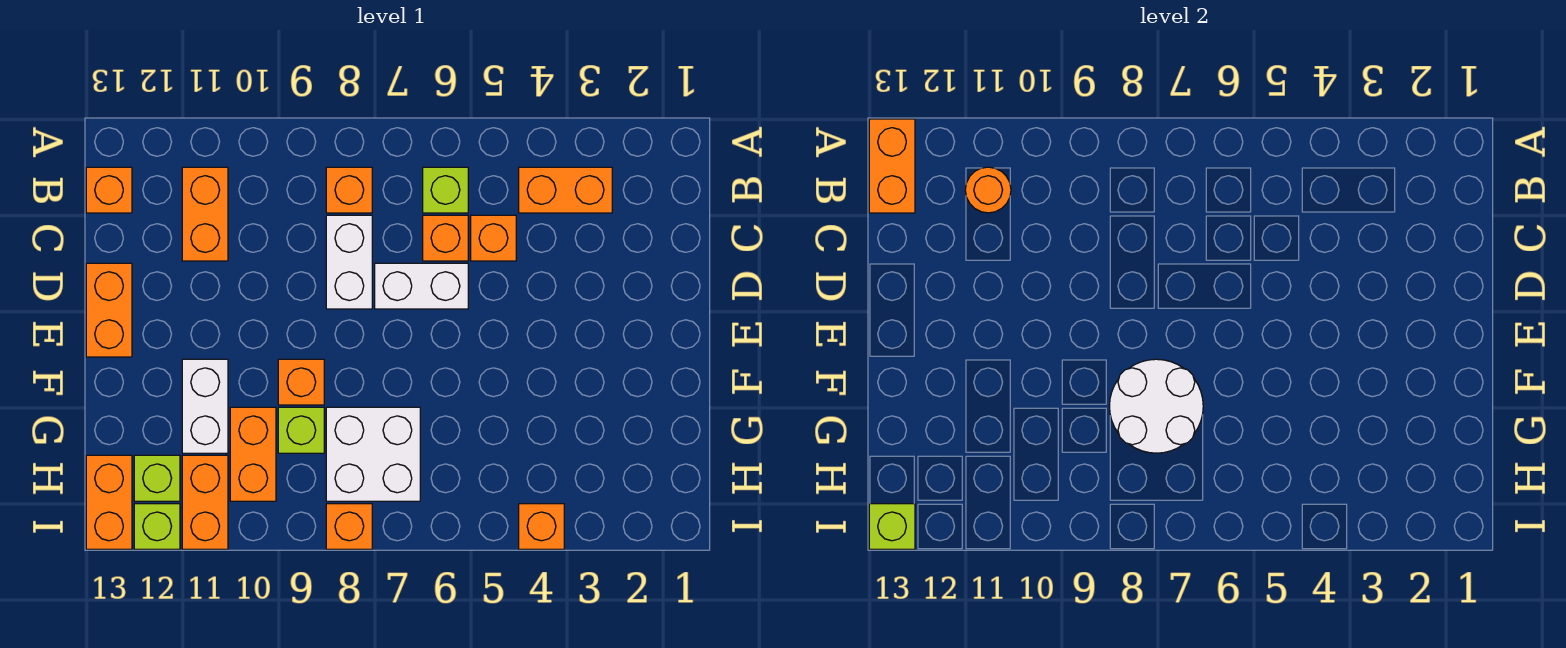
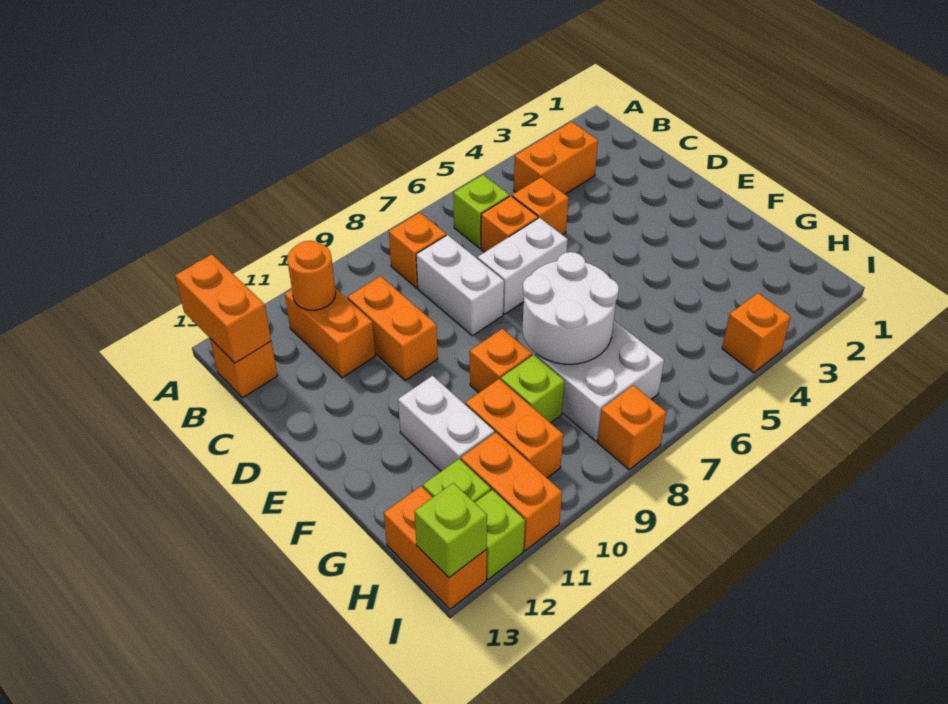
orange 1x2 brick [86,263,132,357] -> orange 1x2 brick moved to [347,276,438,381]

